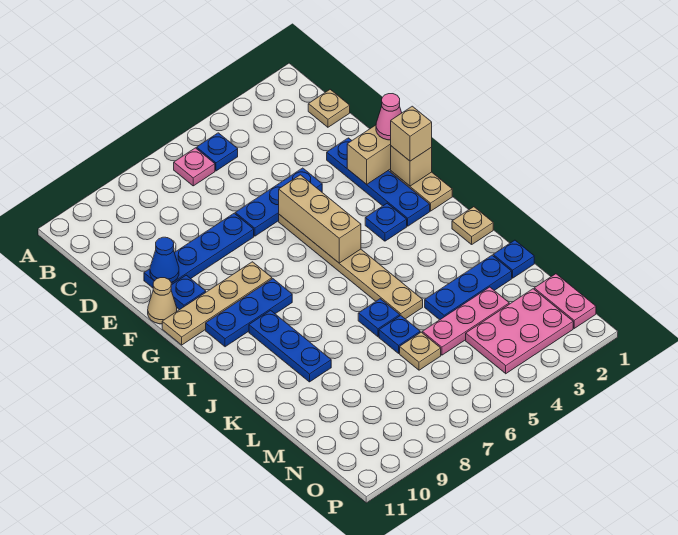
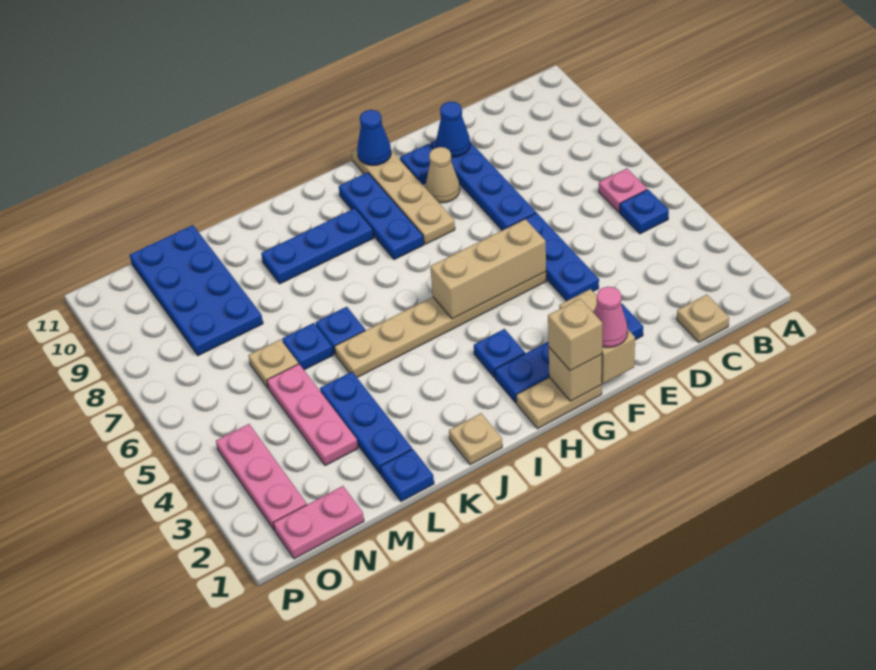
tan 1x1 cone [148,278,177,324] -> tan 1x1 cone moved to [425,147,460,203]
none -> blue 1x1 cone [357,110,391,165]
none -> blue 2x4 plate [130,225,263,356]
pink 2x3 plate [466,289,573,374] -> pink 1x3 plate [216,424,307,530]

